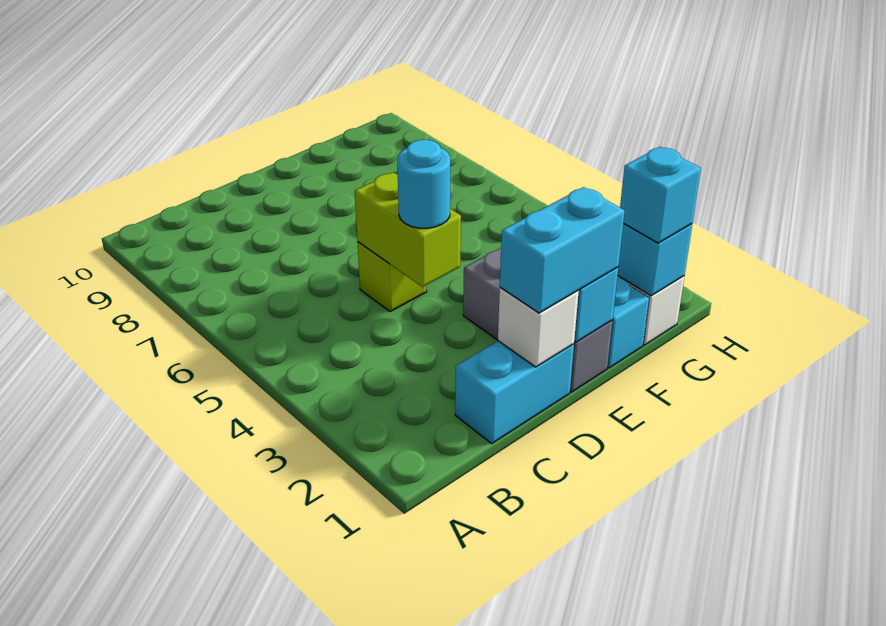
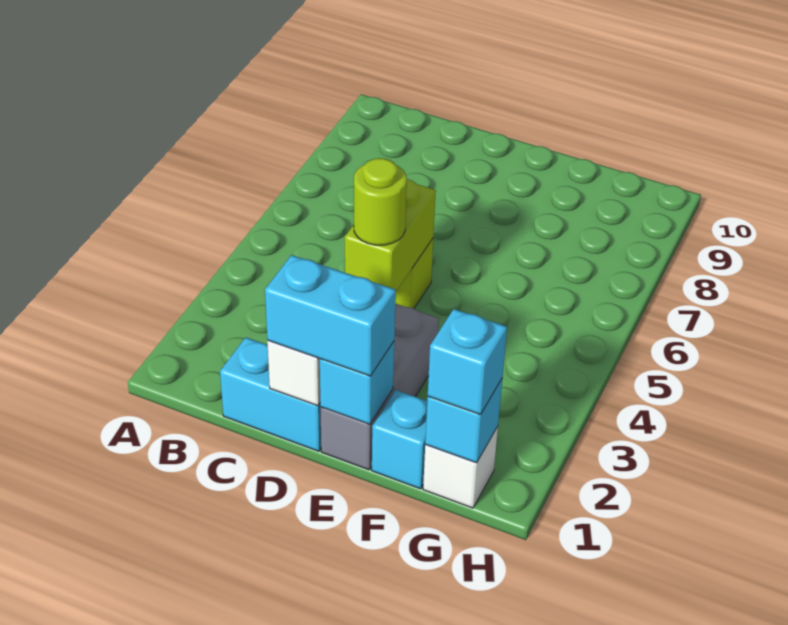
cyan 1x1 round brick [397,140,450,228] -> lime 1x1 round brick [354,158,407,245]

